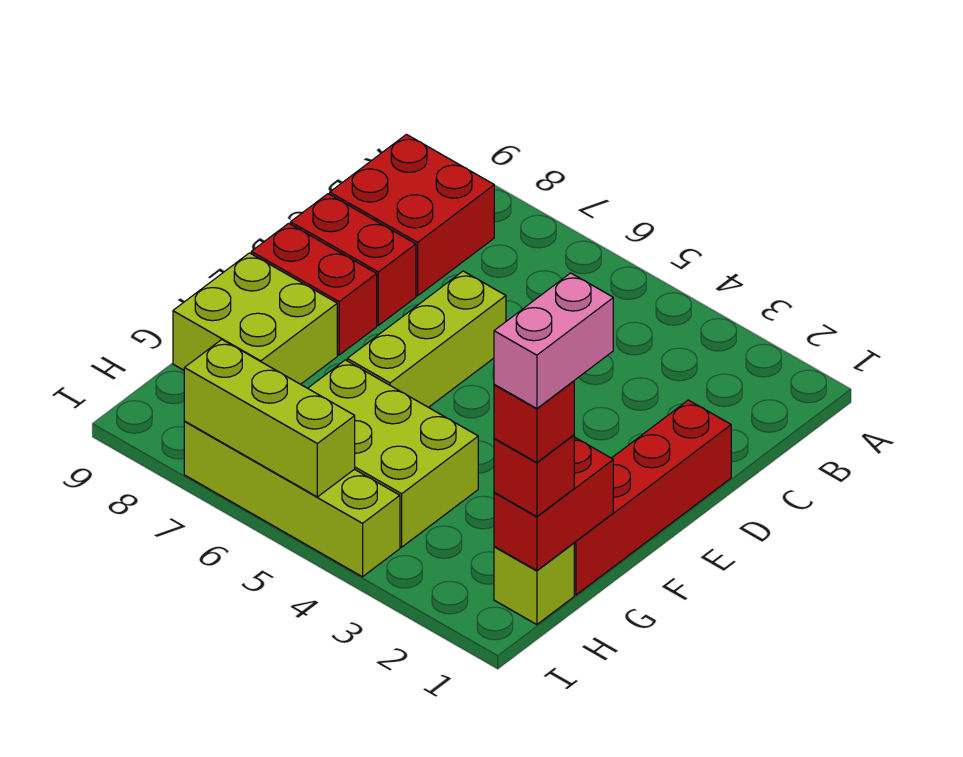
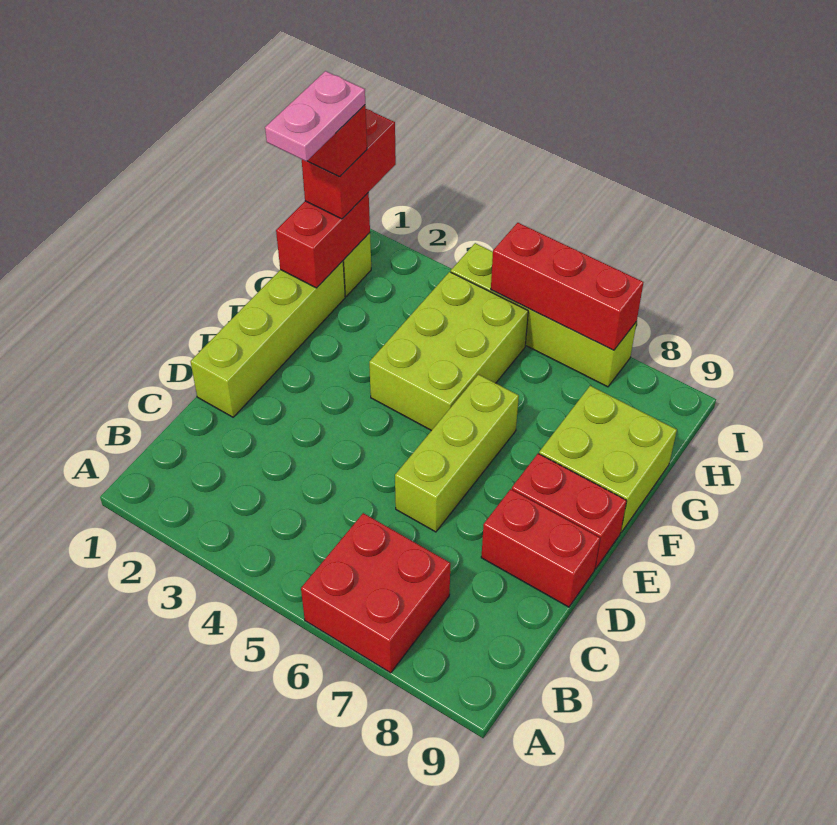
red 2x2 brick [330,134,494,296] -> red 2x2 brick moved to [301,513,450,673]
red 1x4 brick [574,400,731,595] -> lime 1x4 brick [191,261,345,417]
pink 1x2 brick [494,273,613,409] -> pink 1x2 plate [265,71,365,161]
lime 2x3 brick [308,360,478,547] -> lime 2x3 brick turned to [369,272,528,431]
red 1x1 brick [494,435,574,517] -> red 1x2 brick [302,109,396,219]
lime 1x3 brick [184,340,355,497] -> red 1x3 brick [491,223,643,350]

